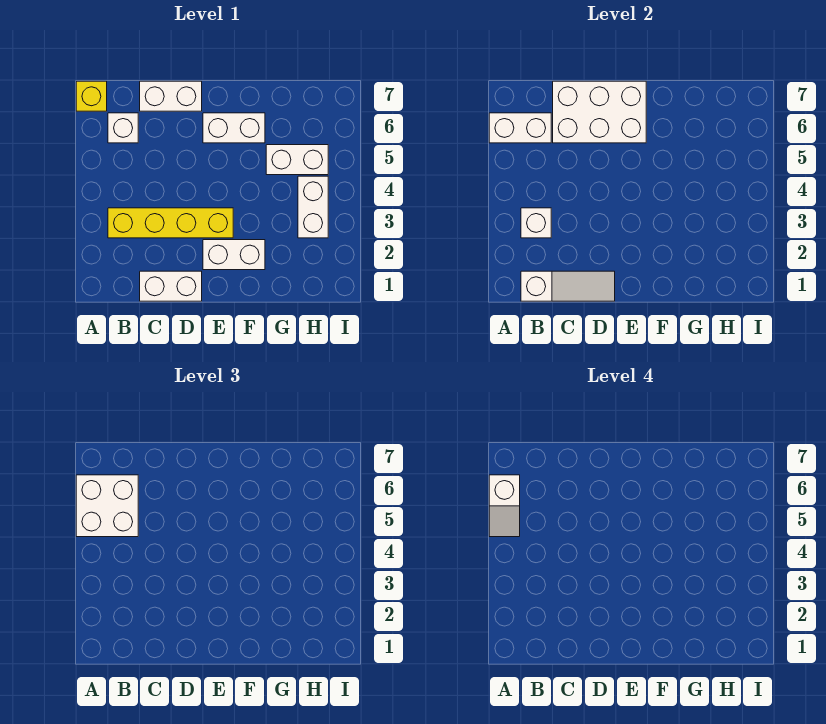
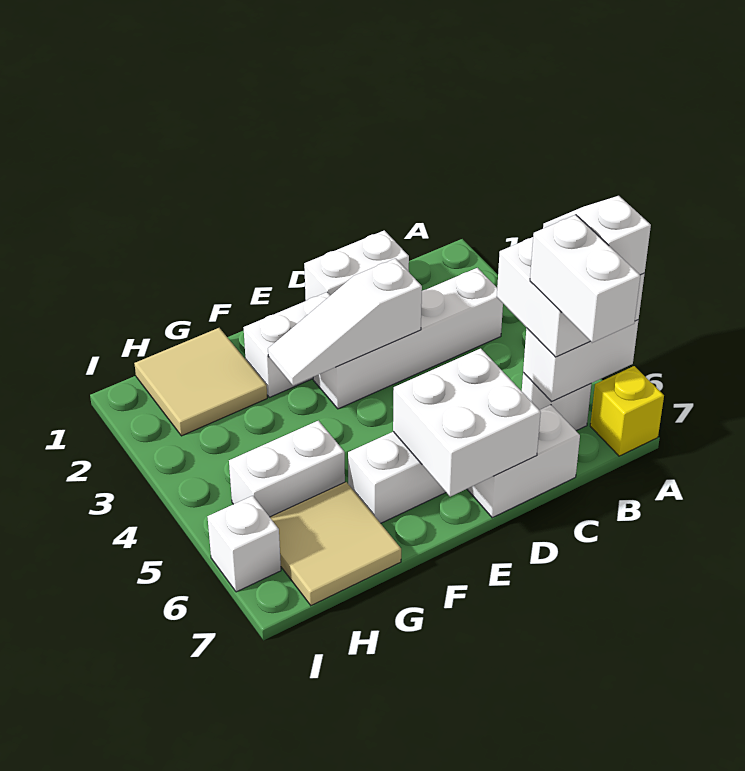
white 1x3 slope [521,271,615,301] -> white 1x3 slope moved to [268,258,422,385]
yellow 1x4 brick [108,208,233,238] -> white 1x4 brick [313,268,503,409]
white 1x1 brick [521,208,551,238] -> white 1x1 brick moved to [208,496,281,592]
white 2x3 brick [553,81,646,143] -> white 2x2 brick [393,348,541,497]
none -> tan 2x2 tile [134,328,267,436]
none -> tan 2x2 tile [270,482,401,606]
white 1x2 brick [298,176,328,238] -> white 1x2 brick moved to [530,215,640,343]

